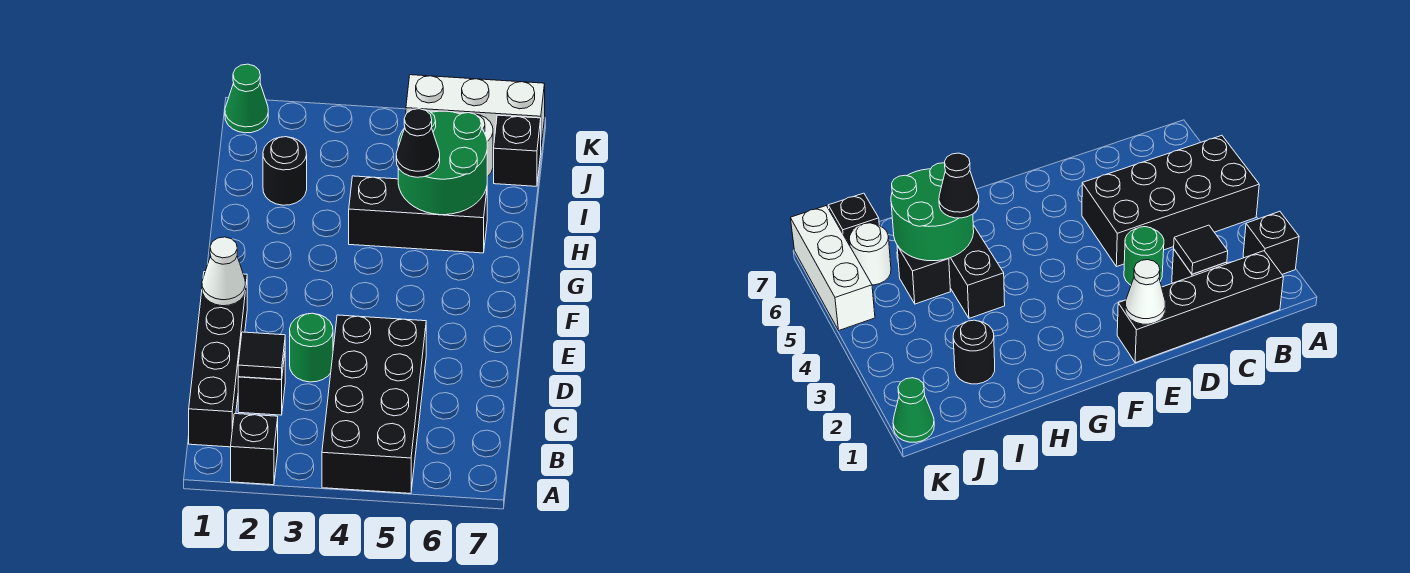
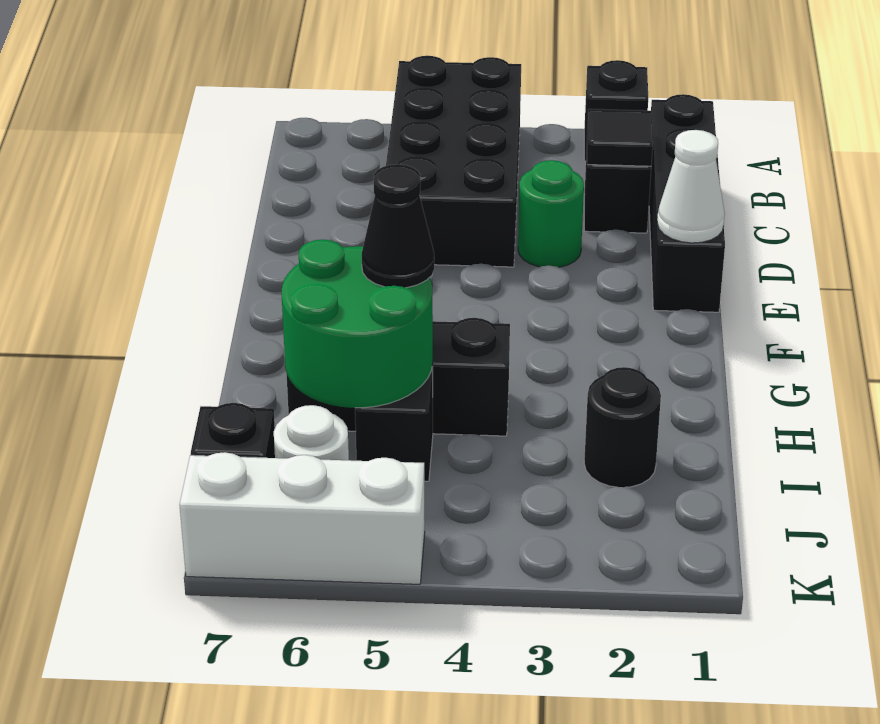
green 1x1 cone [225,64,268,133] -> none

